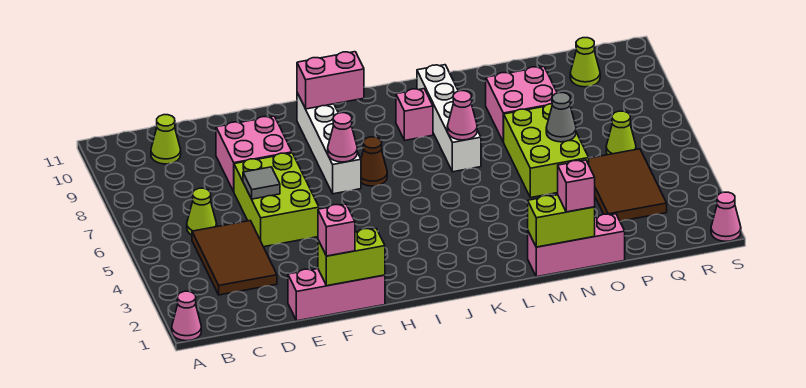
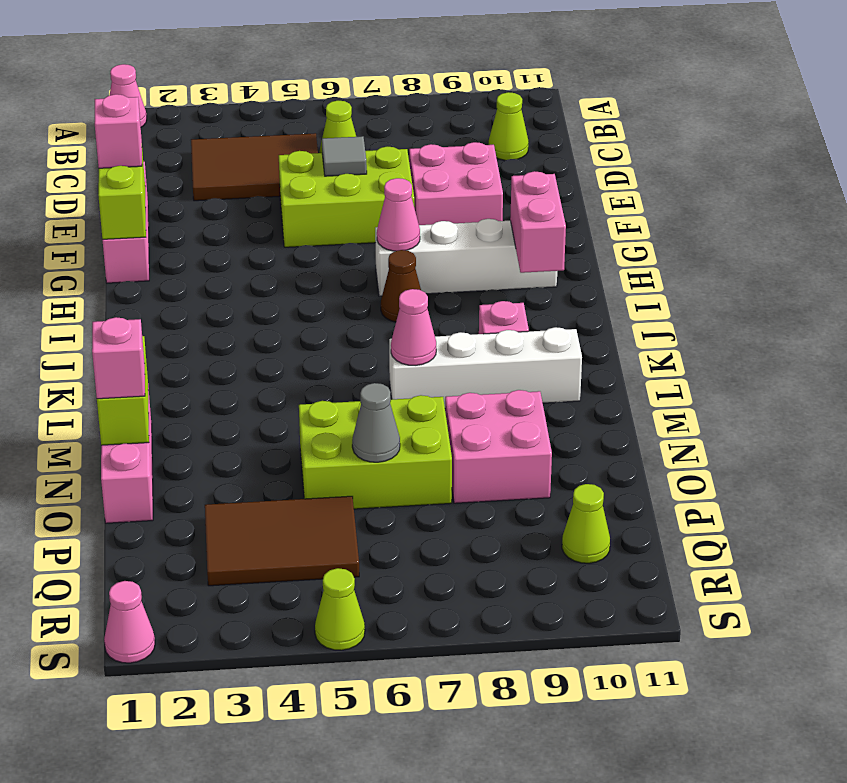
lime 1x1 cone [606,111,636,155] -> lime 1x1 cone moved to [315,568,365,650]

